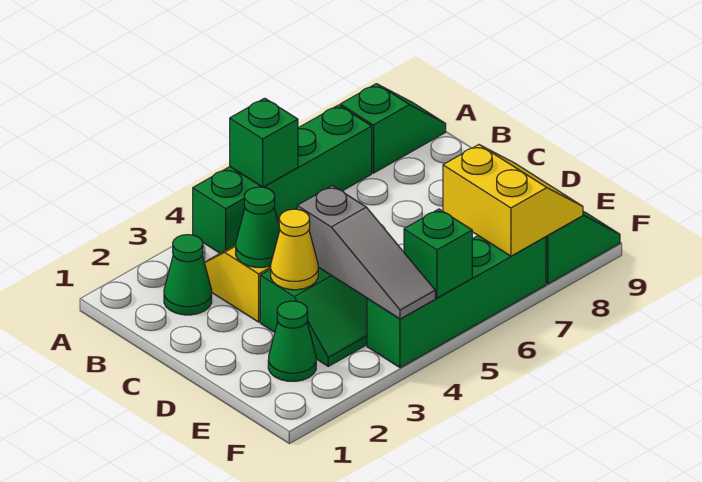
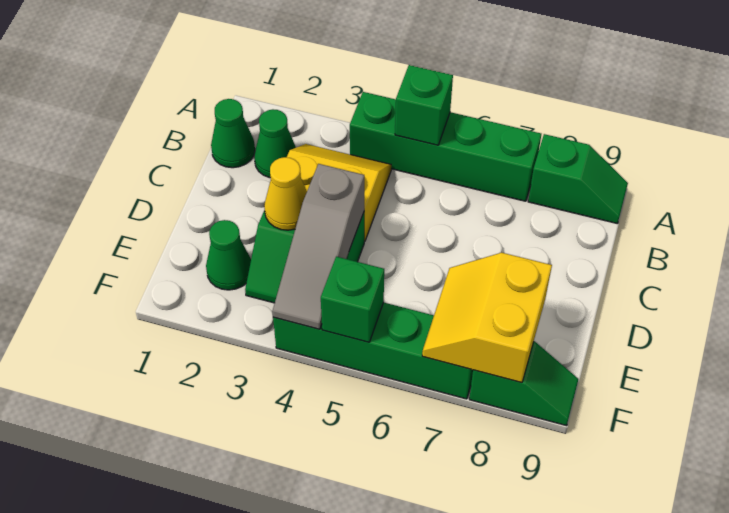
green 1x1 cone [236,187,280,267] -> green 1x1 cone moved to [211,99,255,168]
yellow 2x2 slope [443,145,583,256] -> yellow 2x2 slope turned to [422,253,552,383]

